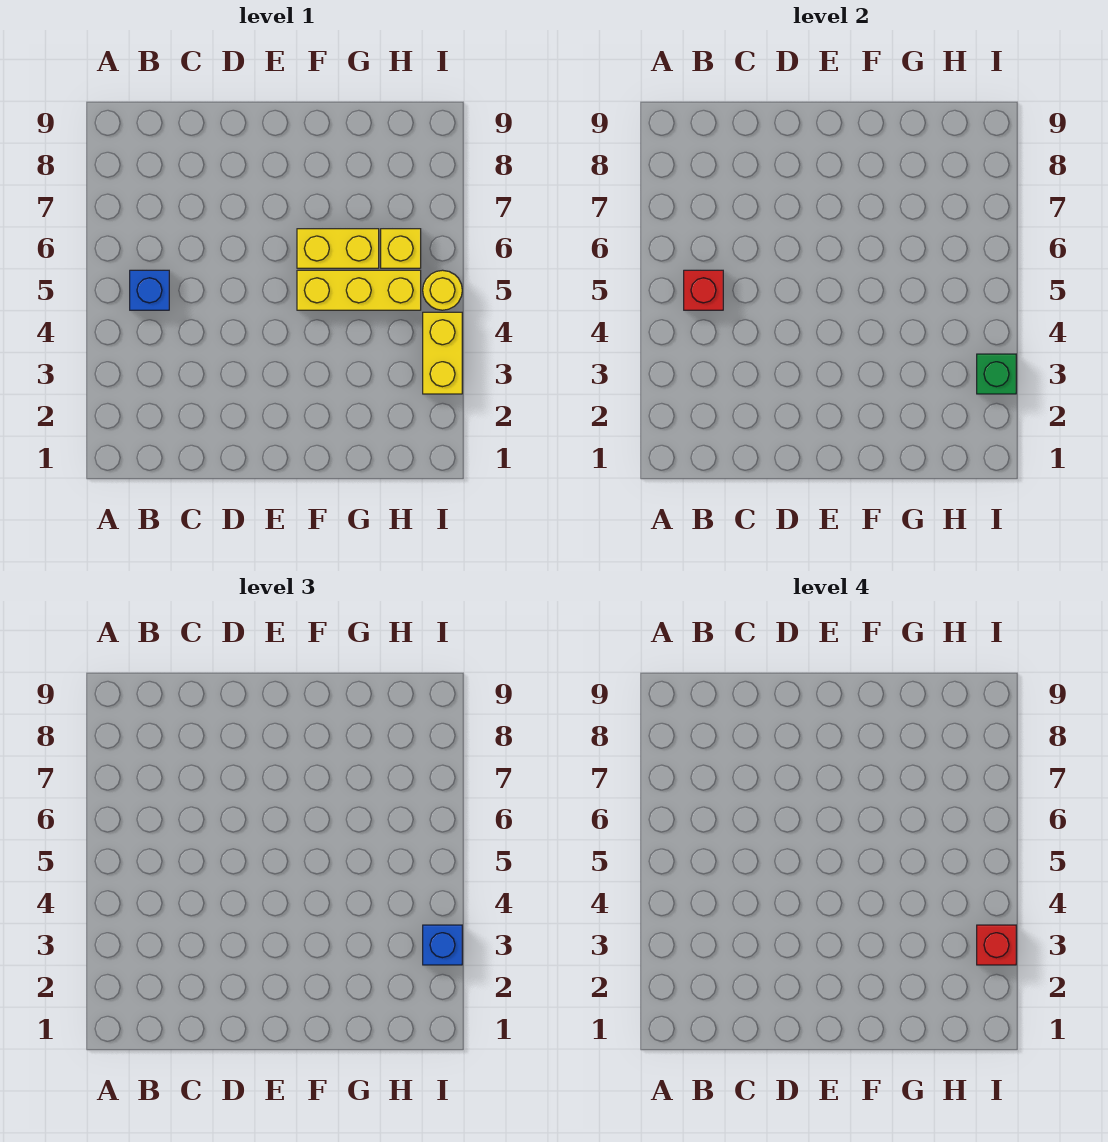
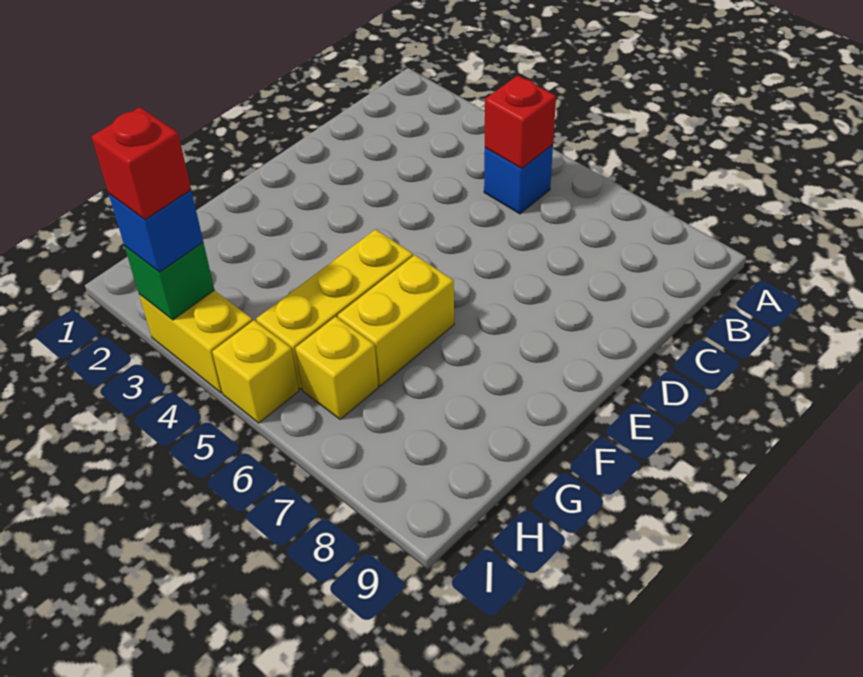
yellow 1x1 round brick [423,270,462,310] -> yellow 1x1 brick [212,320,299,423]

